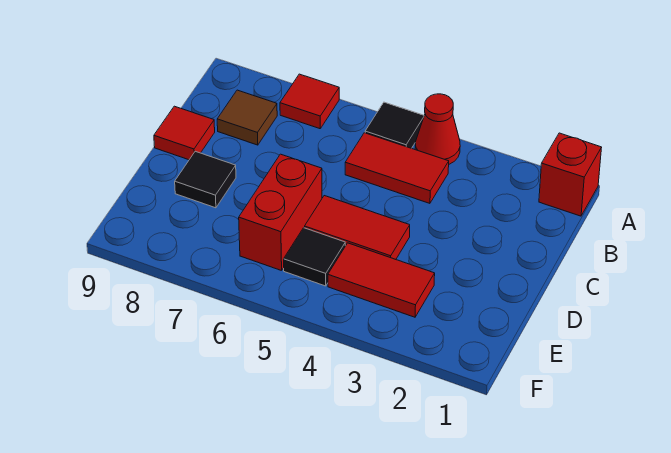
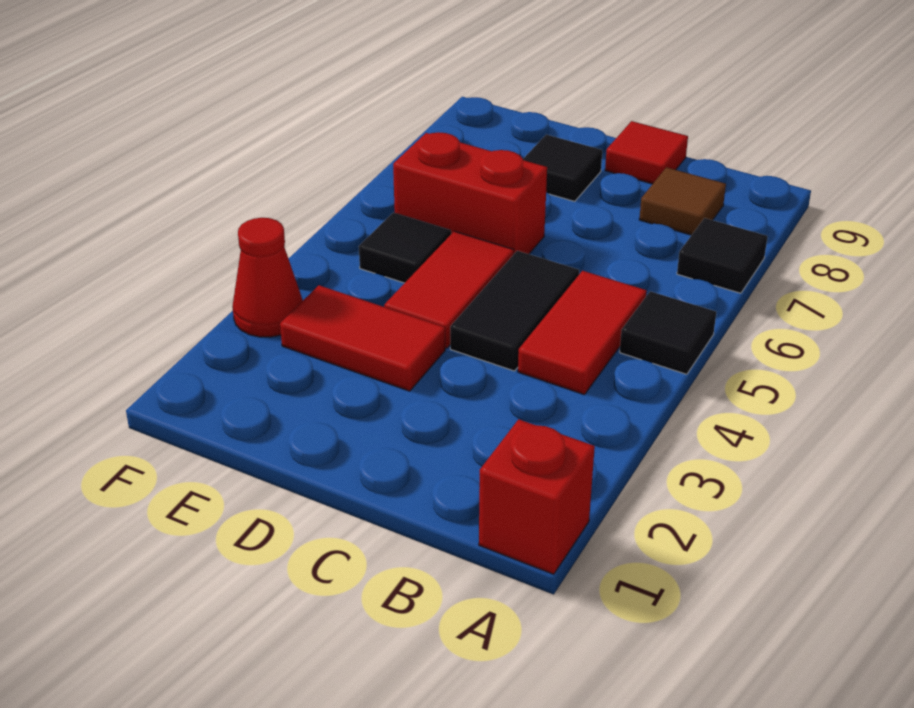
red 1x1 cone [415,94,460,164] -> red 1x1 cone moved to [232,218,303,337]
red 1x1 tile [280,74,339,129] -> black 1x1 tile [677,218,768,293]
none -> black 1x2 tile [450,251,579,371]
red 1x2 tile [328,243,435,317] -> red 1x2 tile turned to [280,285,445,391]

